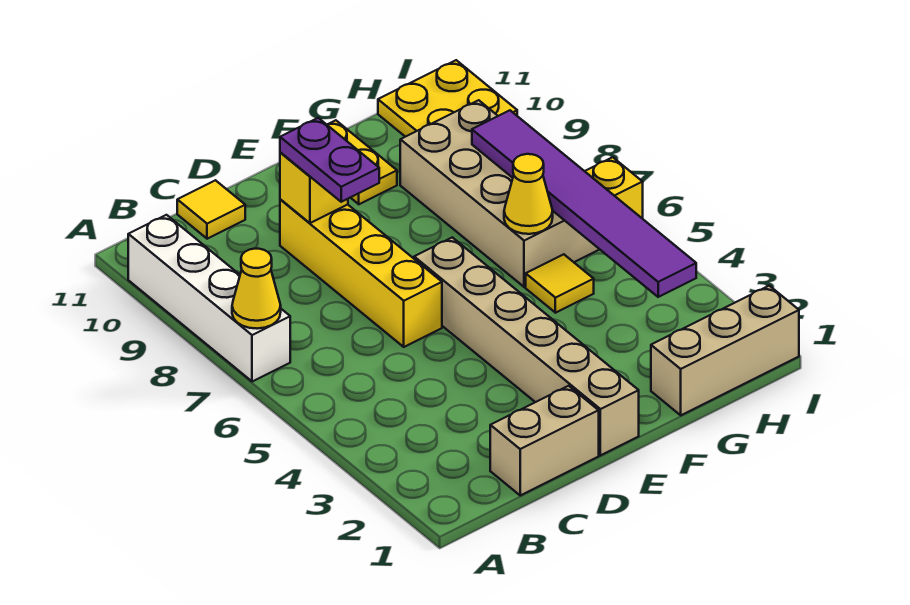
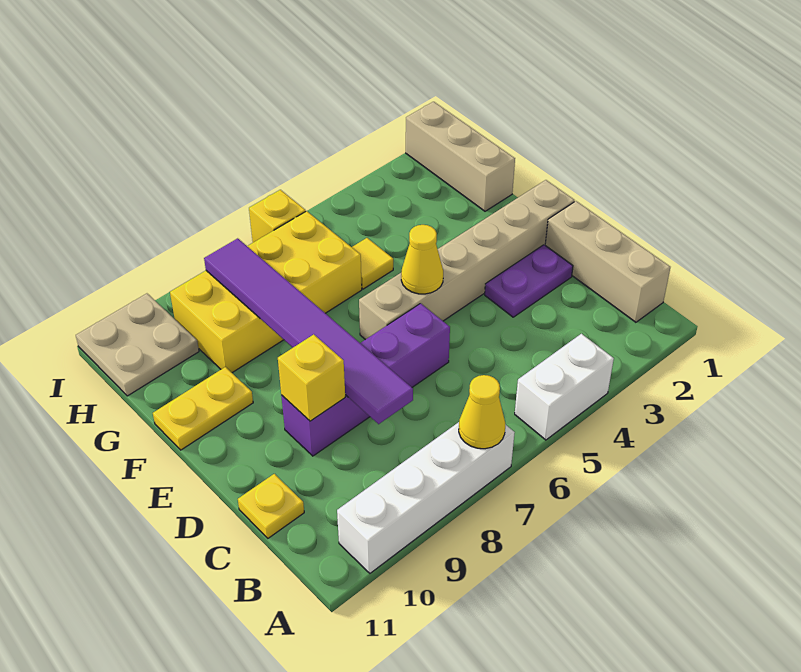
none -> white 1x2 brick [515,334,614,440]
tan 1x2 brick [490,386,599,495] -> tan 1x3 brick [545,201,670,322]
yellow 1x1 tile [177,180,245,239] -> yellow 1x1 plate [238,474,304,538]
yellow 1x4 brick [280,200,442,347] -> purple 1x4 brick [281,303,450,456]
purple 1x2 plate [280,118,379,202] -> purple 1x2 plate moved to [485,245,573,317]
tan 2x4 brick [400,100,600,287] -> yellow 2x4 brick [170,211,362,373]
yellow 1x1 cone [504,154,553,234] -> yellow 1x1 cone moved to [401,225,443,294]
purple 1x6 tile [472,110,696,297] -> purple 1x6 tile turned to [204,238,413,424]
yellow 2x2 plate [378,60,517,137] -> tan 2x2 plate [76,294,199,396]

